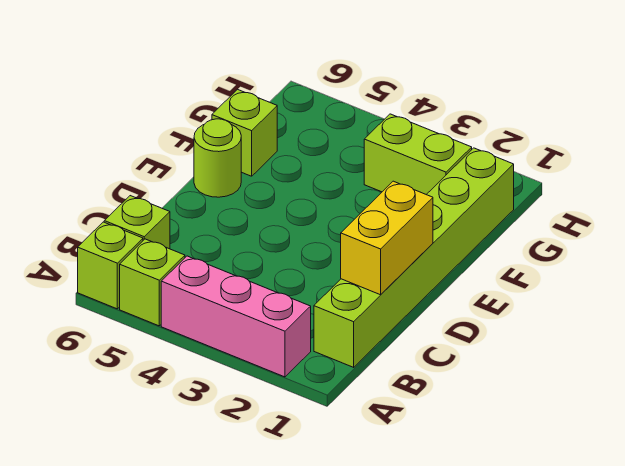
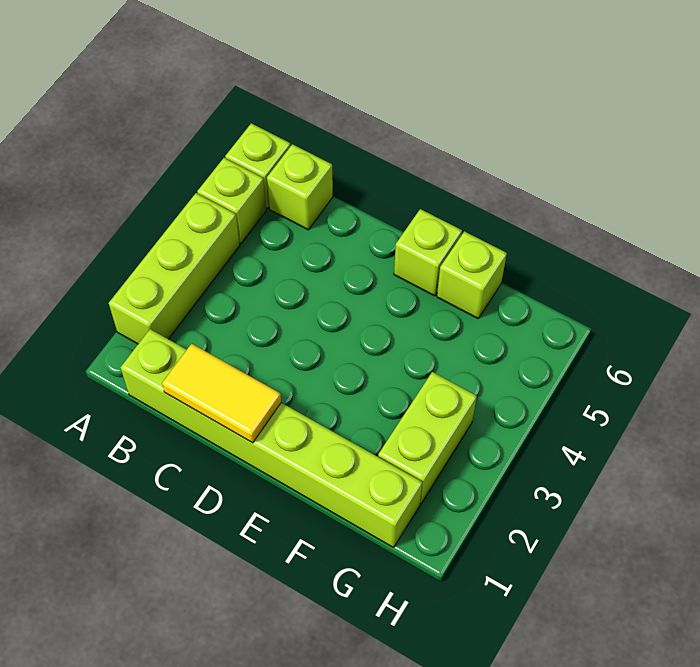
pink 1x3 brick [161,256,311,377] -> lime 1x3 brick [109,193,240,344]
yellow 1x2 brick [341,181,433,295] -> yellow 1x2 tile [162,344,281,443]
lime 1x1 round brick [194,119,241,197] -> lime 1x1 brick [394,209,462,296]

